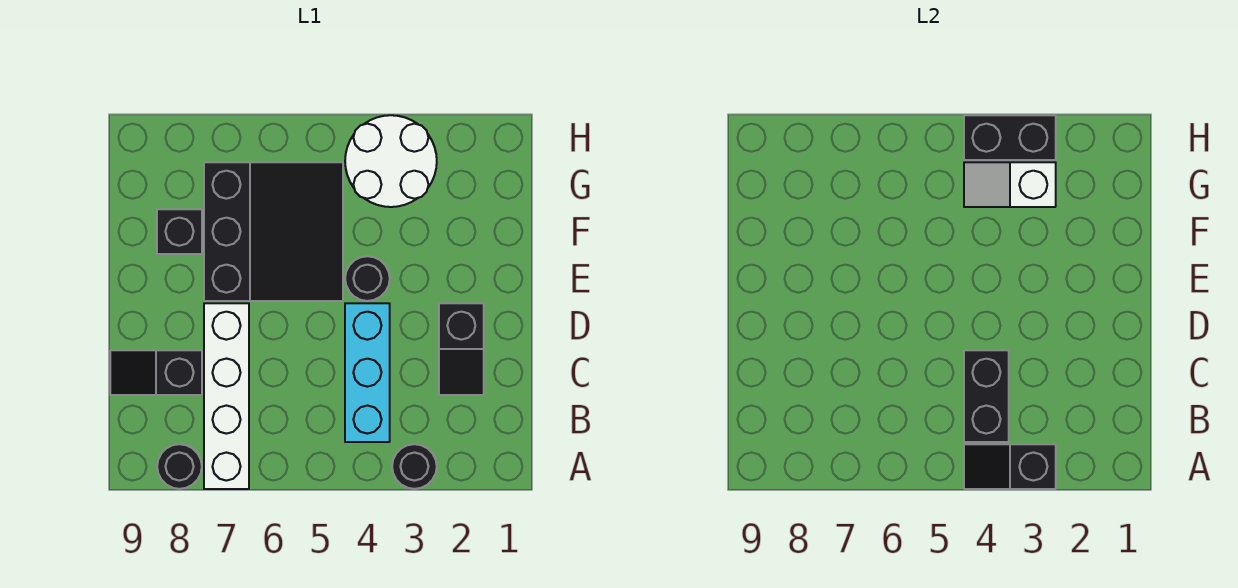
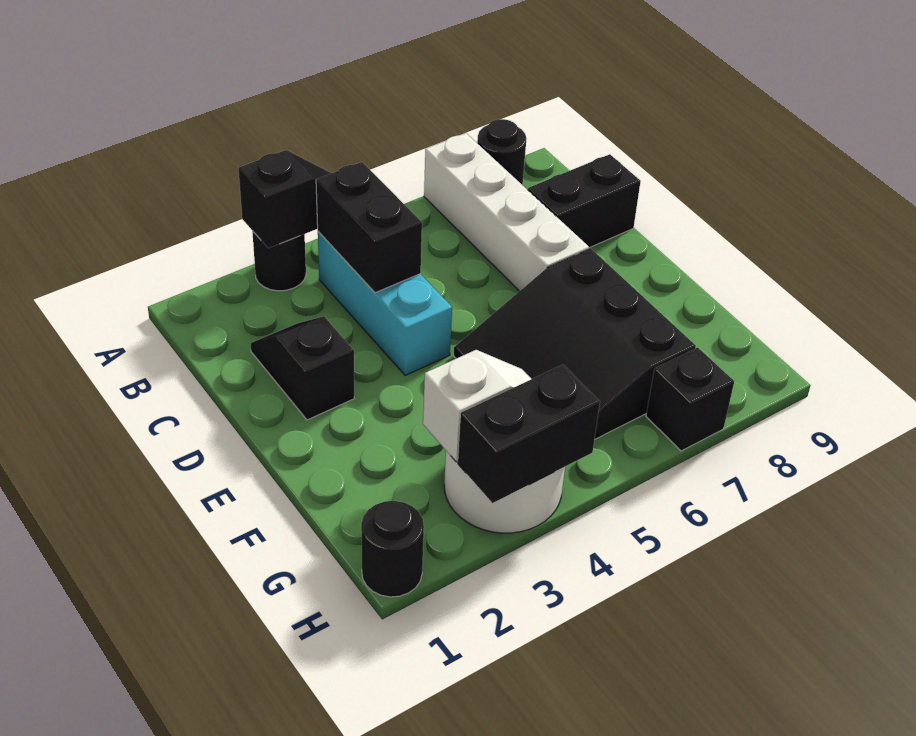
black 1x2 slope [110,350,202,395] -> black 1x2 brick [528,154,641,248]
black 1x1 round brick [345,256,390,301] -> black 1x1 round brick moved to [361,501,424,597]
black 1x1 brick [157,209,202,254] -> black 1x1 brick moved to [646,347,734,451]

